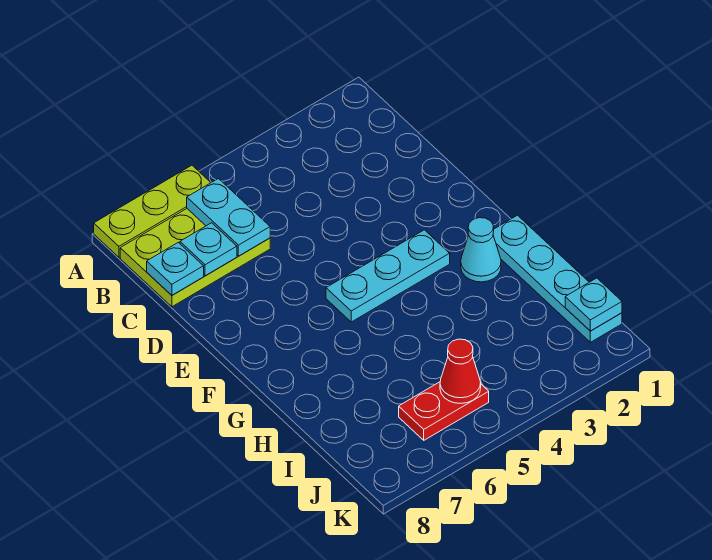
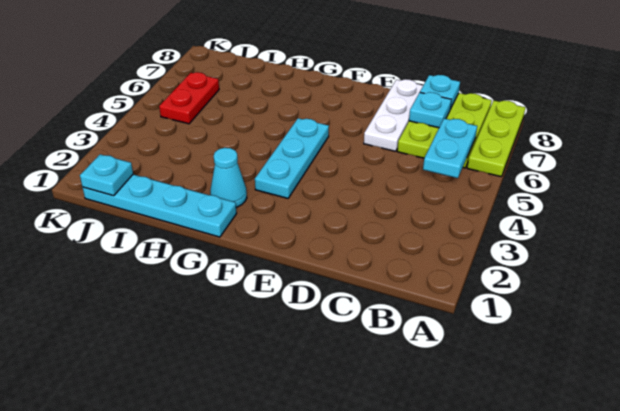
cyan 1x2 plate [187,179,270,256] -> cyan 1x2 plate turned to [423,118,477,178]
none -> white 1x3 plate [364,79,423,151]
red 1x1 cone [440,339,481,403] -> none

